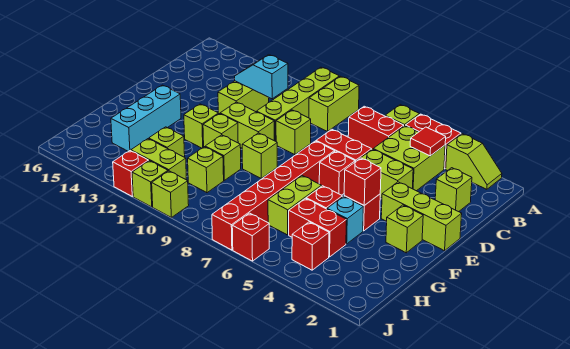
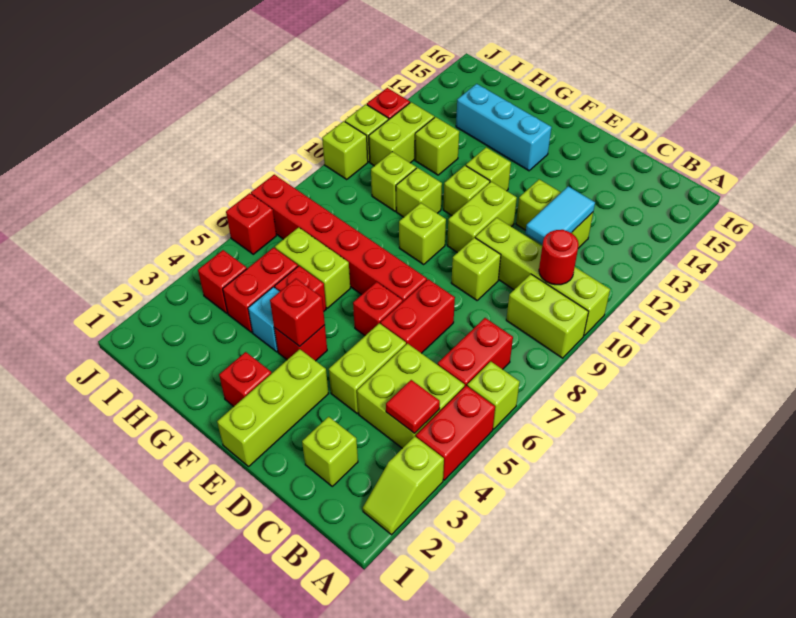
none -> red 1x1 round brick [539,230,579,285]
cyan 1x2 slope [235,55,288,99] -> cyan 1x2 tile [525,186,595,244]
lime 1x1 brick [386,205,423,253] -> red 1x1 brick [219,352,272,406]

